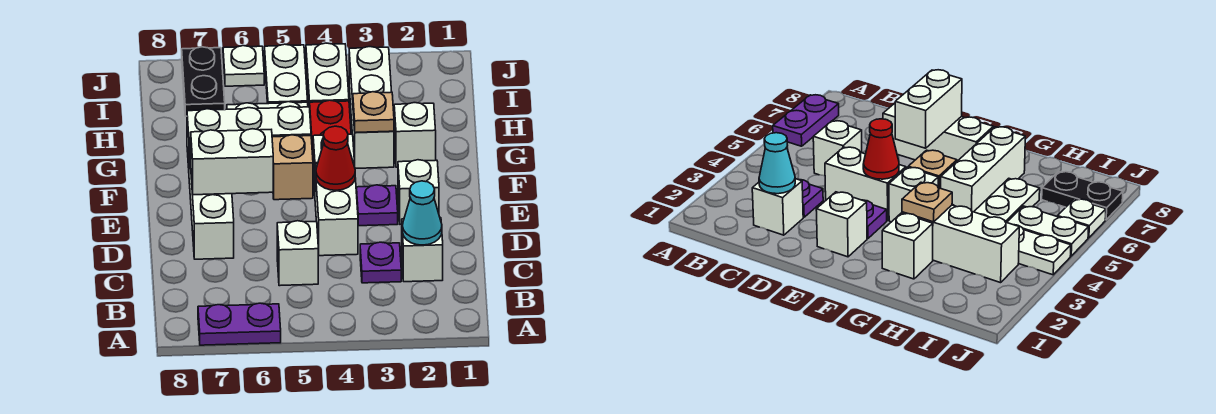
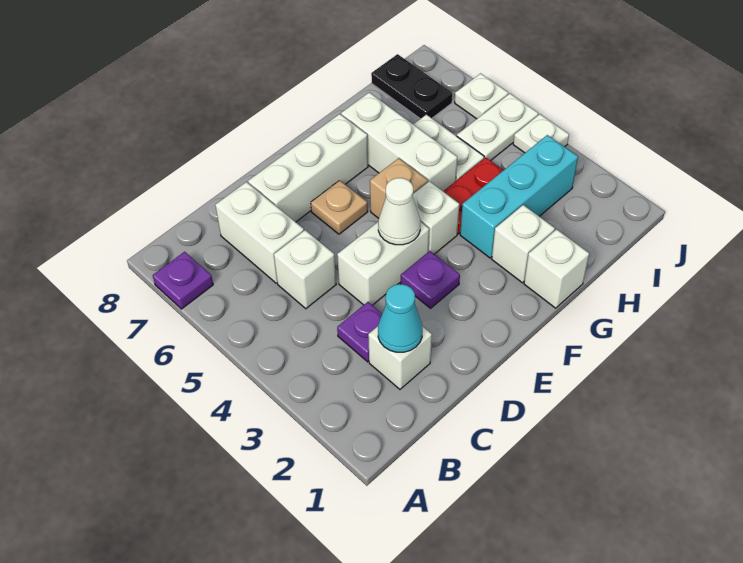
purple 1x2 plate [198,303,281,345] -> purple 1x1 plate [153,252,213,309]
white 1x1 brick [398,160,439,224] -> white 1x1 brick moved to [524,229,589,308]
red 1x1 cone [316,126,355,190] -> white 1x1 cone [378,178,420,245]
white 1x2 brick [191,129,273,195] -> white 1x2 brick moved to [215,182,304,283]
white 1x3 brick [349,47,394,168] -> cyan 1x3 brick [460,135,578,258]
tan 1x1 plate [353,92,394,133] -> tan 1x1 plate moved to [311,180,368,234]
white 1x2 plate [306,43,349,107] -> white 1x1 plate [513,114,569,153]
black 1x2 plate [182,47,225,116] -> black 1x2 plate turned to [371,54,452,119]

